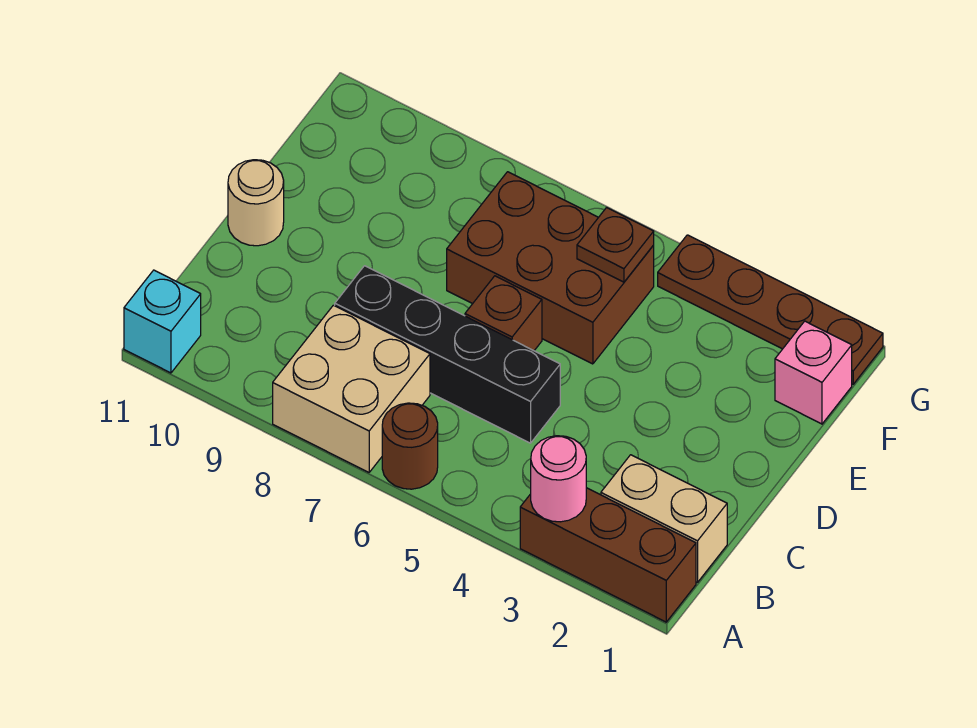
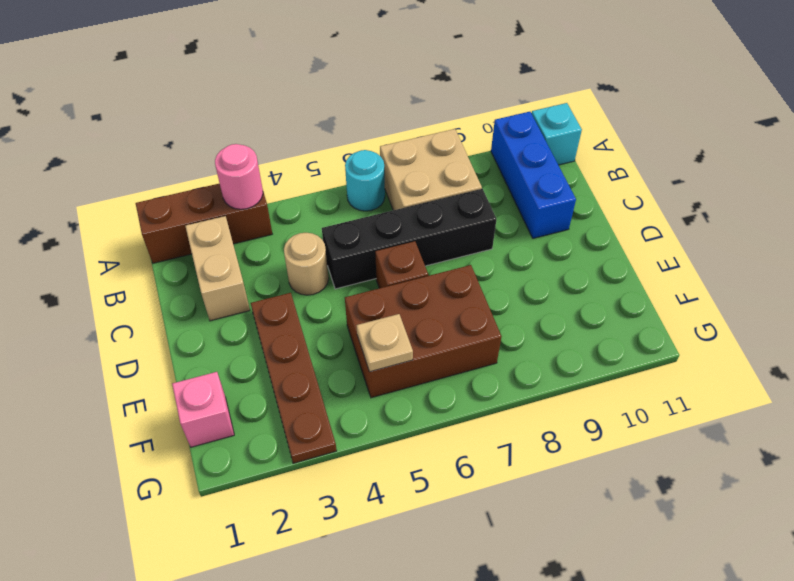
brown 1x1 round brick [382,403,438,489] -> cyan 1x1 round brick [345,150,385,211]
none -> blue 1x3 brick [491,112,576,238]
tan 1x2 brick [601,455,727,583] -> tan 1x2 brick turned to [185,216,250,321]
tan 1x1 round brick [228,160,284,246] -> tan 1x1 round brick moved to [284,233,329,295]
brown 1x1 plate [577,208,654,282] -> tan 1x1 plate [356,314,413,372]
brown 1x4 plate [658,235,883,384] -> brown 1x4 plate turned to [251,293,337,463]

